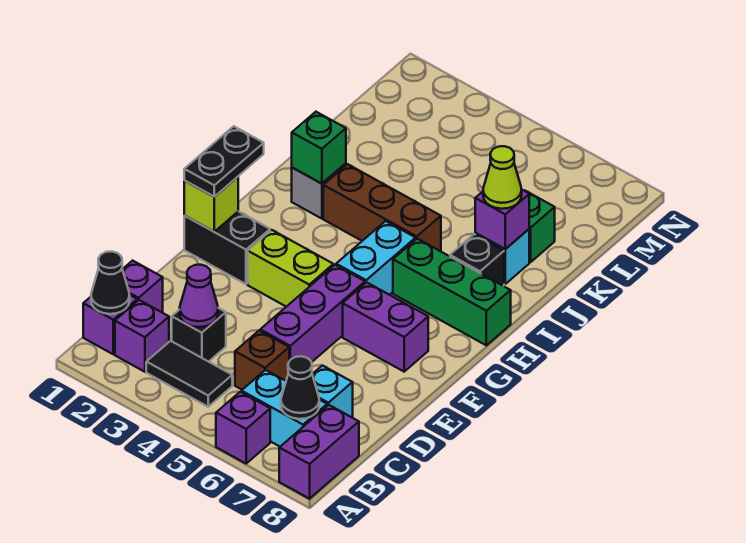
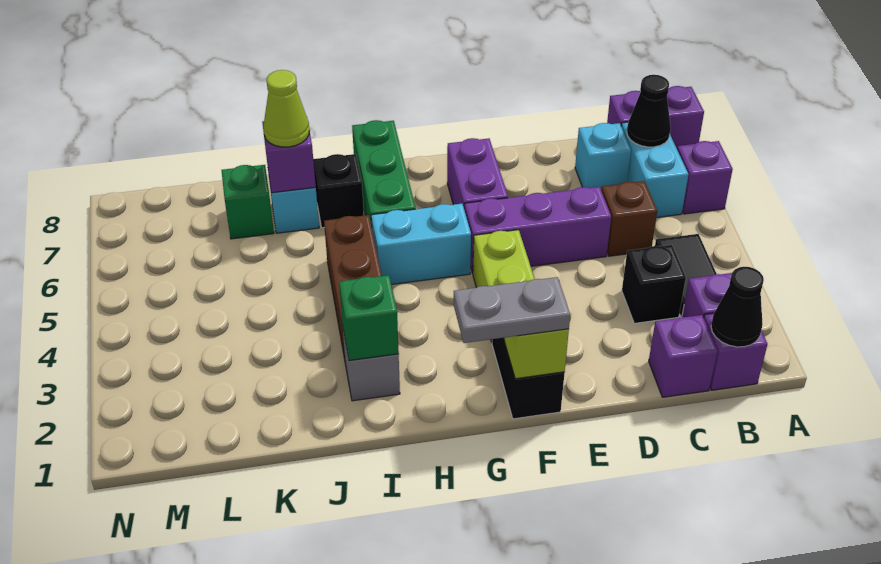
purple 1x1 cone [180,265,218,327] -> none
black 1x2 plate [184,126,264,197] -> grey 1x2 plate [454,277,570,343]

